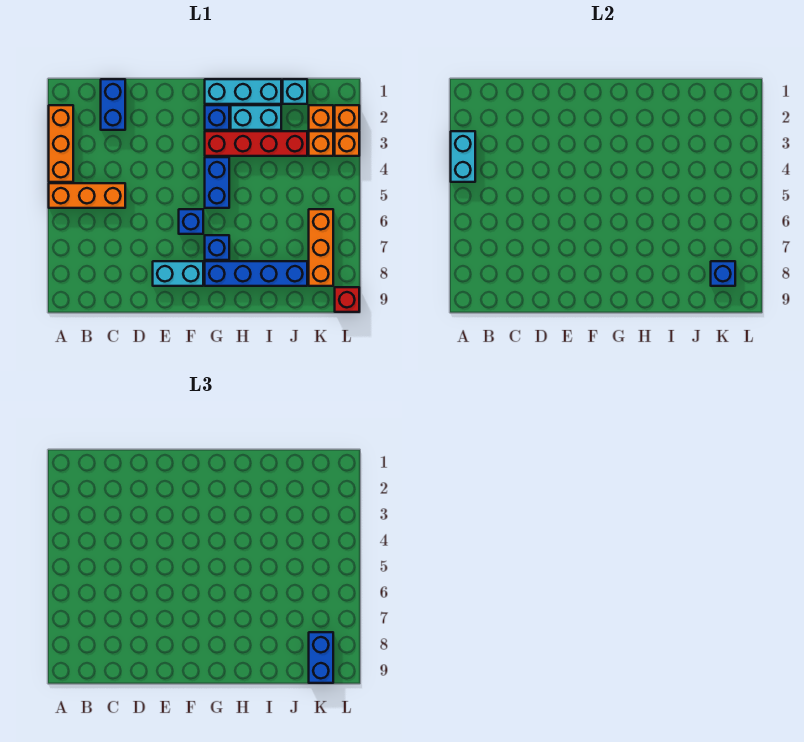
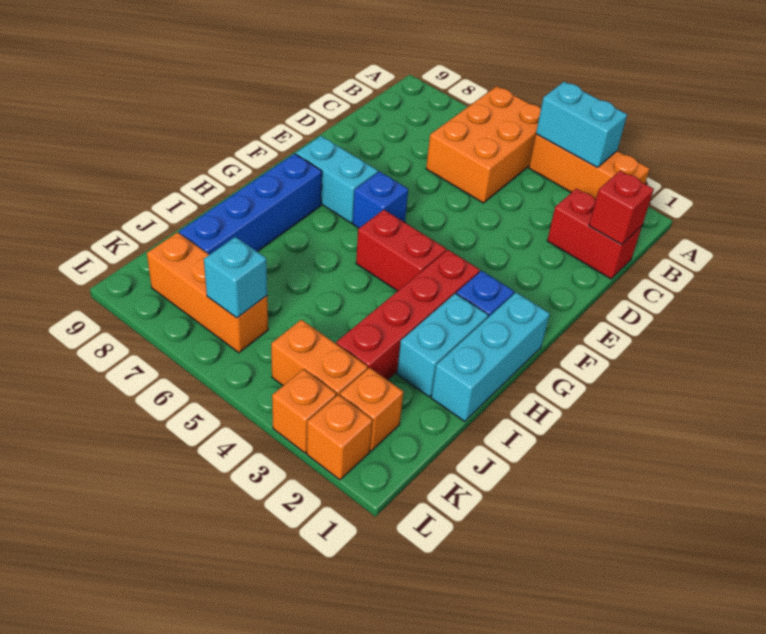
orange 1x3 brick [49,183,125,208] -> orange 2x3 brick [426,86,541,203]
blue 1x2 brick [101,79,125,130] -> red 1x2 brick [547,189,642,279]
cyan 1x2 brick [153,261,203,286] -> cyan 1x2 brick turned to [296,136,378,223]
blue 1x2 brick [205,157,229,208] -> red 1x2 brick [356,210,446,291]
blue 1x1 brick [205,235,229,260] -> none
cyan 1x1 brick [283,79,307,104] -> cyan 1x1 brick moved to [204,237,267,318]
orange 1x1 brick [309,131,333,156] -> orange 1x2 brick [271,320,368,396]
blue 1x1 brick [711,261,735,286] -> none
blue 1x2 brick [309,632,333,683] -> none
red 1x1 brick [335,287,359,312] -> red 1x1 brick moved to [589,171,654,245]

